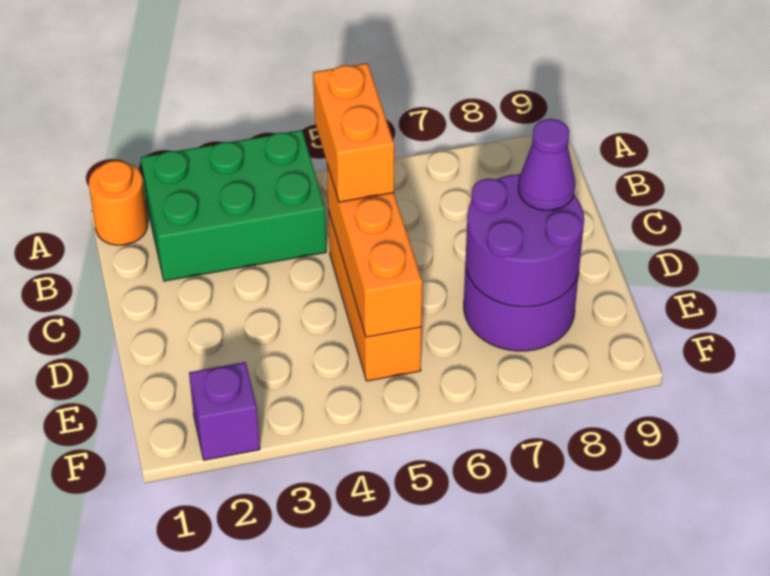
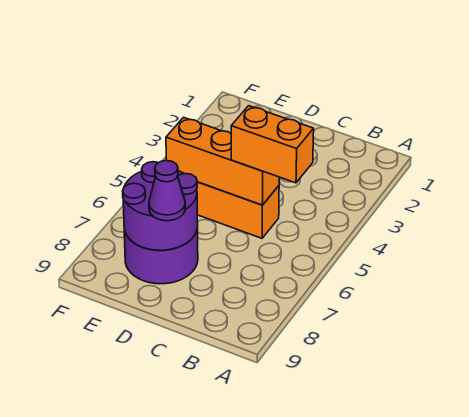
orange 1x1 round brick [89,161,148,245] -> none
green 2x3 brick [141,130,326,281] -> none
purple 1x1 brick [189,362,260,460] -> none

